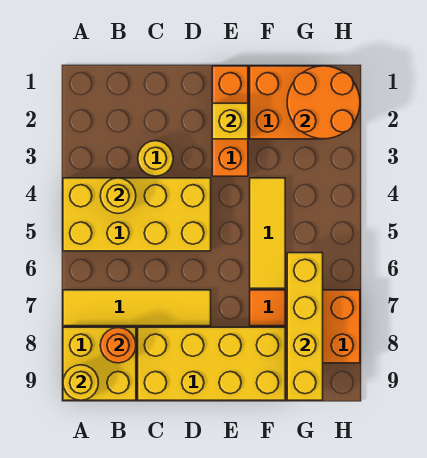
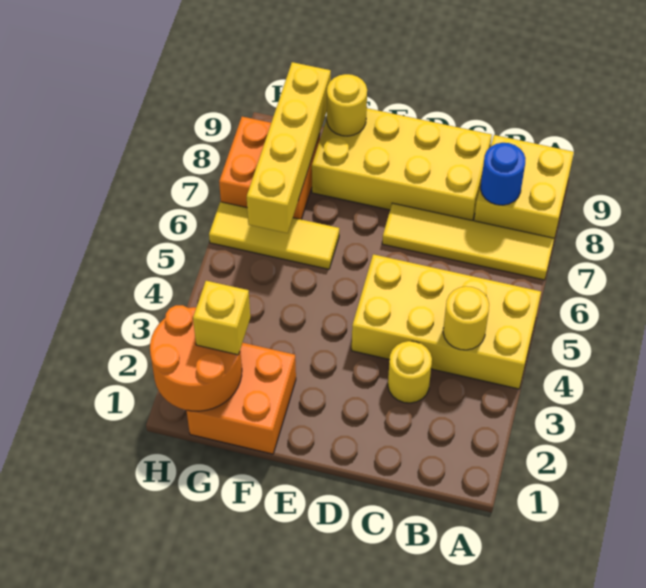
yellow 1x1 round brick [63,365,99,400] -> yellow 1x1 round brick moved to [327,74,367,136]
orange 1x1 round brick [100,327,136,363] -> blue 1x1 round brick [481,143,526,205]
orange 1x3 brick [212,66,248,176] -> none
yellow 1x1 brick [212,103,248,139] -> yellow 1x1 brick moved to [193,281,250,355]
yellow 1x3 tile [250,178,285,288] -> yellow 1x3 tile turned to [209,202,339,269]
orange 1x1 tile [250,290,285,326] -> none

